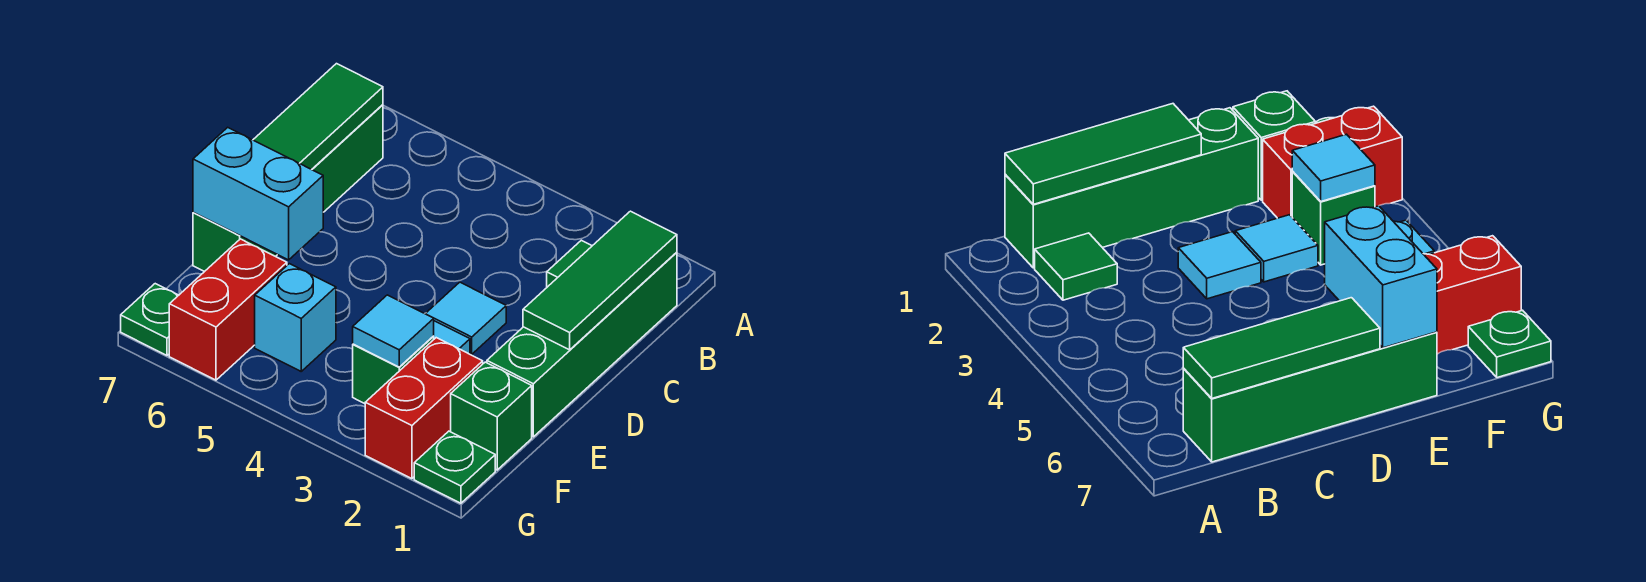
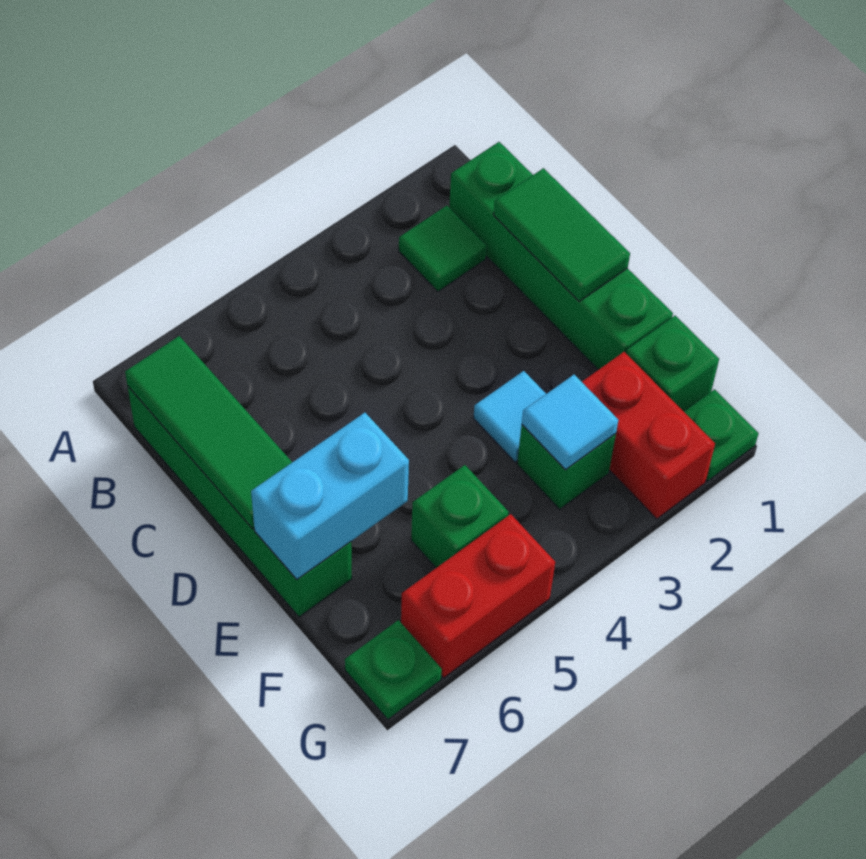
green 1x3 tile [523,211,677,350] -> green 1x2 tile [494,168,630,301]
cyan 1x1 tile [425,282,506,354] -> none
cyan 1x1 brick [255,264,336,371] -> green 1x1 brick [411,465,509,568]
red 1x2 brick [169,239,287,380] -> red 1x2 brick turned to [401,514,555,678]

